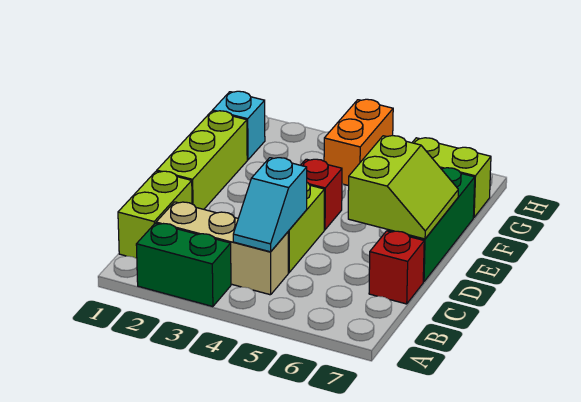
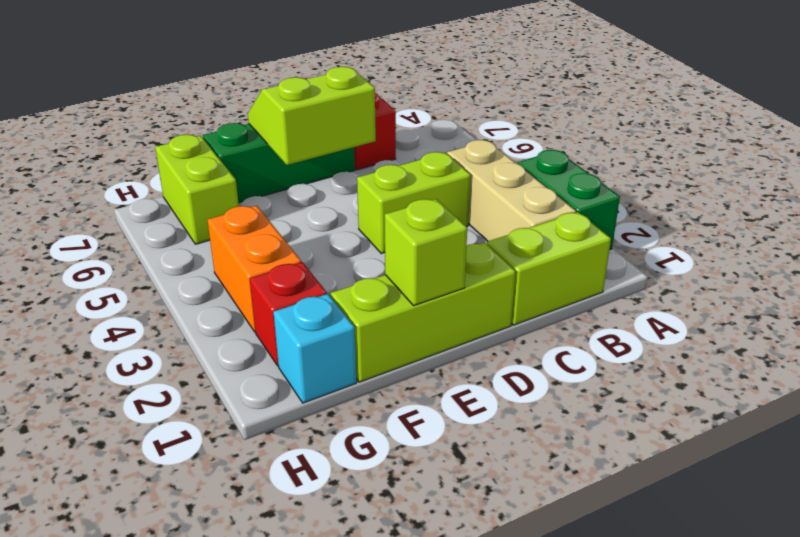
cyan 1x2 slope [233,158,307,252] -> none
none -> lime 1x1 brick [385,199,467,306]
red 1x1 brick [301,159,342,230] -> red 1x1 brick moved to [250,262,327,366]
orange 1x2 brick [324,99,393,186] -> orange 1x2 brick turned to [207,206,301,332]

